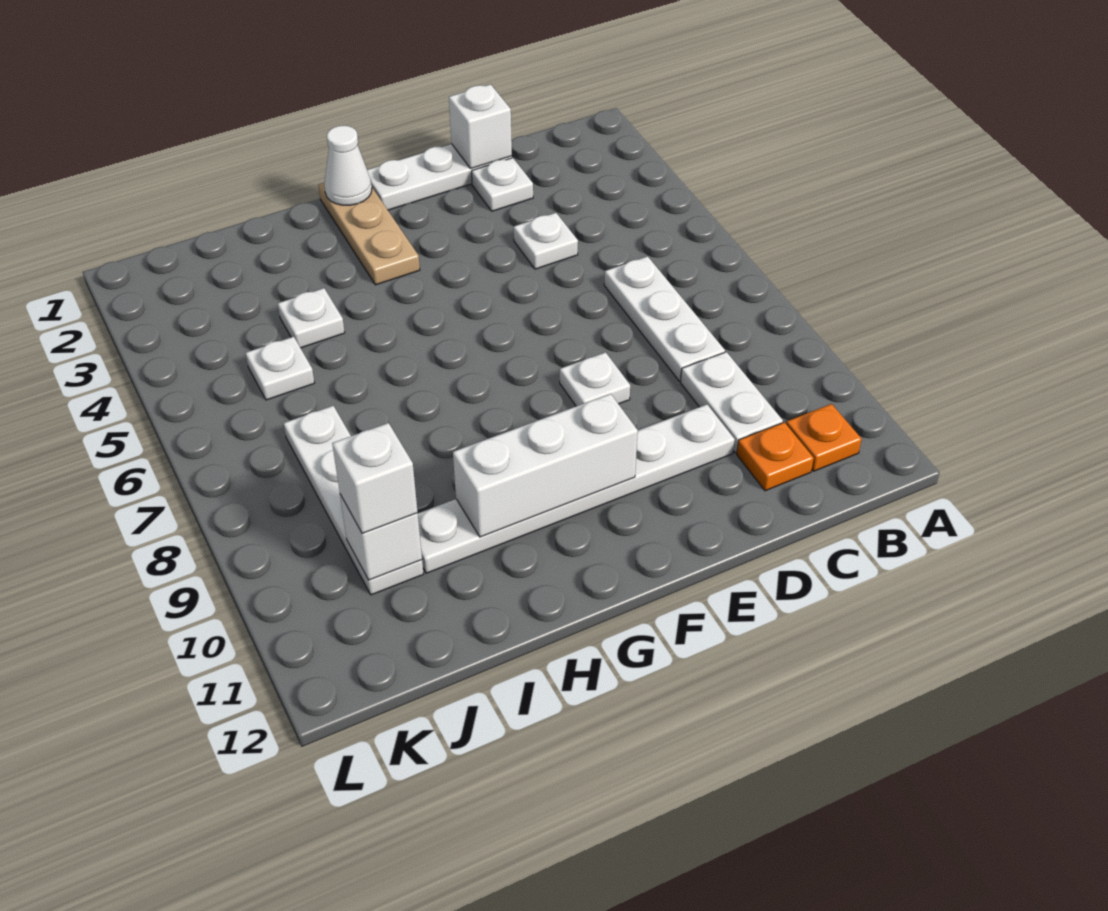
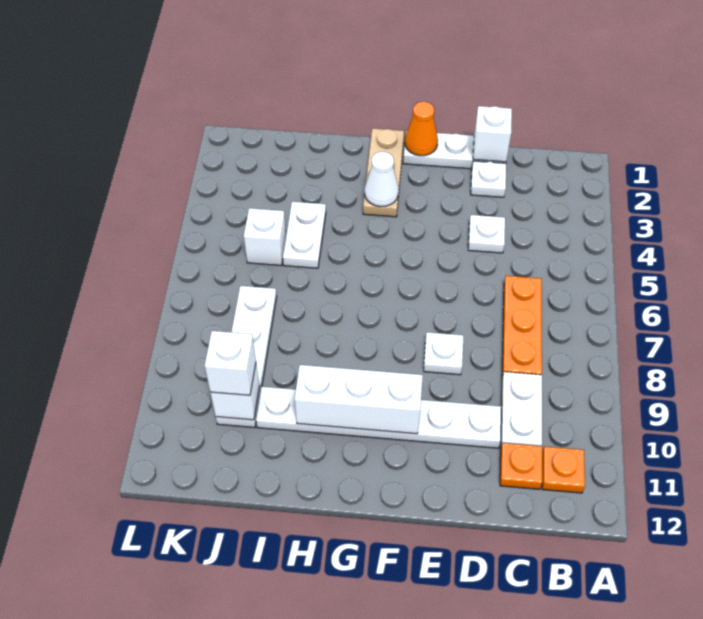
white 1x3 plate [604,256,725,381] -> orange 1x3 plate [502,276,542,377]
none -> orange 1x1 cone [405,102,438,156]
white 1x1 cone [324,126,372,205] -> white 1x1 cone moved to [365,152,399,207]
white 1x1 plate [278,288,345,348] -> white 1x2 plate [283,202,326,268]
white 1x1 plate [246,337,314,400] -> white 1x1 brick [244,208,286,265]

